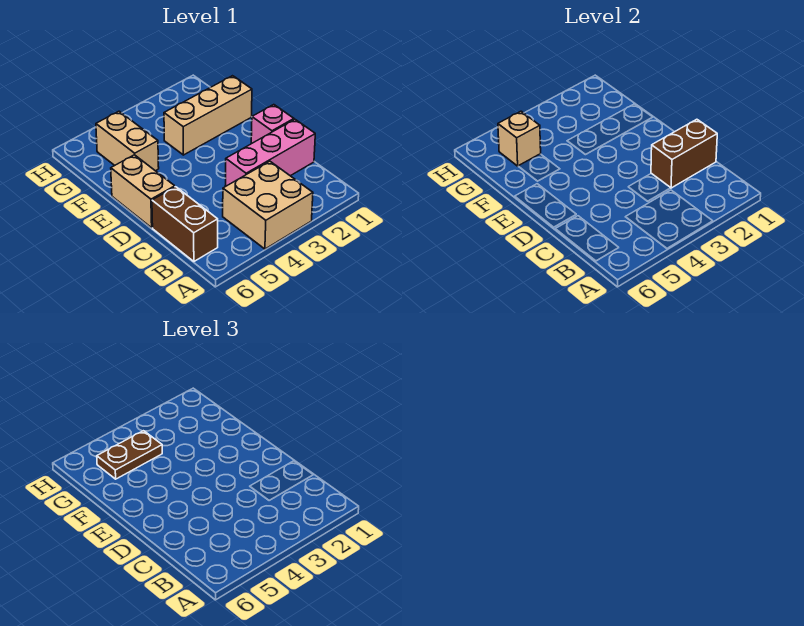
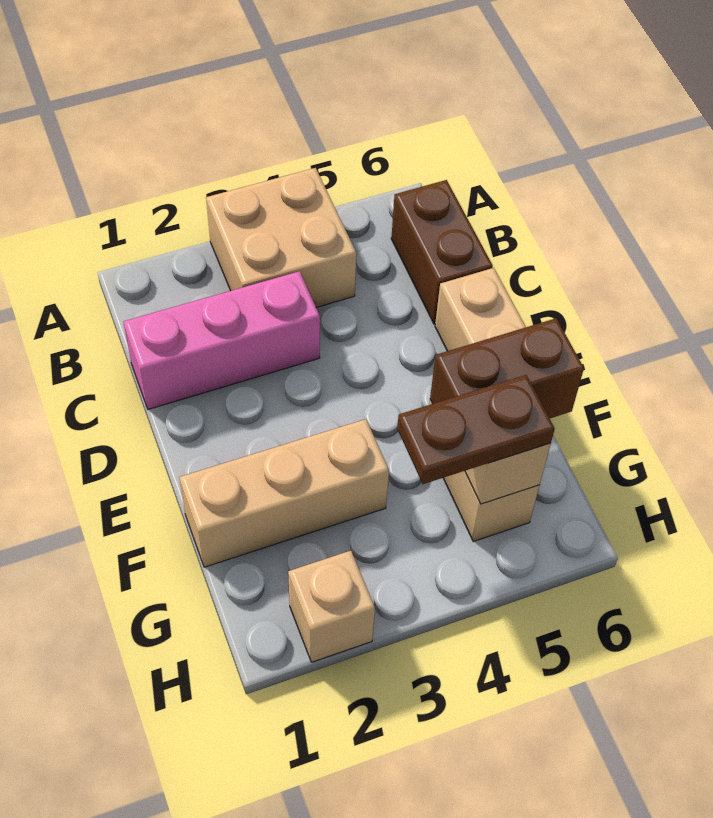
brown 1x2 brick [651,119,717,188] -> brown 1x2 brick moved to [430,318,584,418]
pink 1x1 brick [251,105,294,144] -> none
none -> tan 1x1 brick [288,551,375,662]

